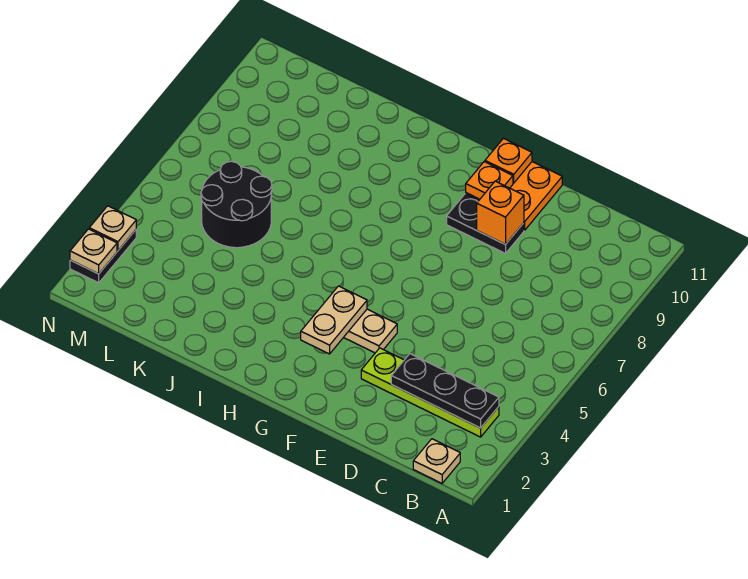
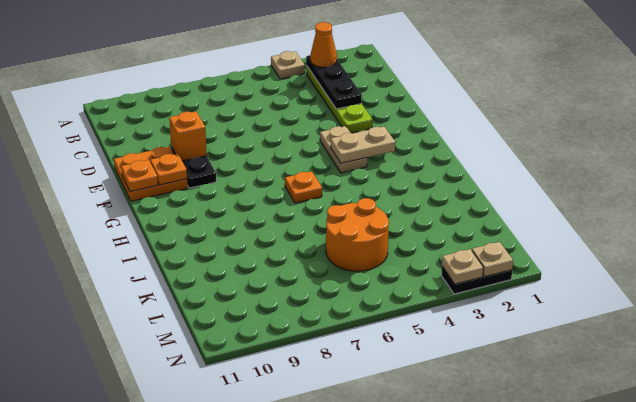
tan 1x1 plate [413,439,460,483] -> tan 1x1 plate moved to [271,51,305,79]
none -> orange 1x1 cone [310,22,337,67]
none -> orange 1x1 plate [285,171,322,203]
black 2x2 round brick [201,161,272,248] -> orange 2x2 round brick [326,198,389,271]

